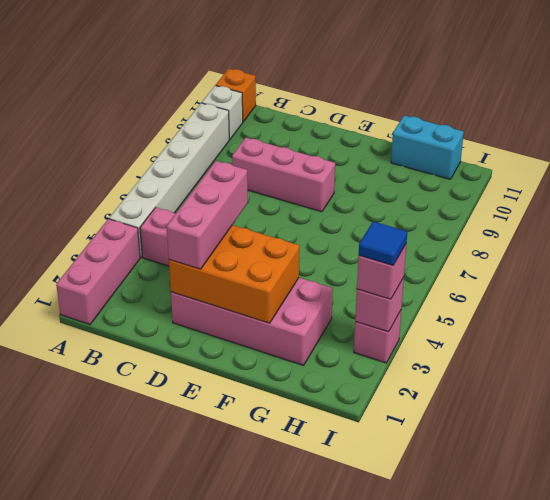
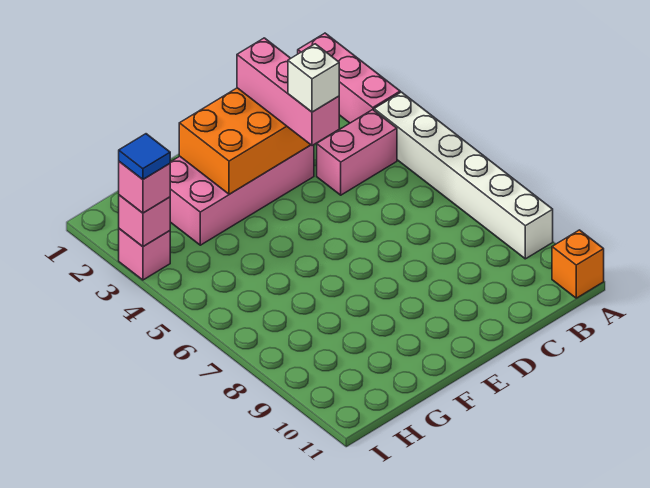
white 1x1 brick [202,85,243,140] -> white 1x1 brick moved to [288,44,339,112]
pink 1x3 brick [232,138,335,212] -> none
cyan 1x2 brick [391,116,464,179] -> none

